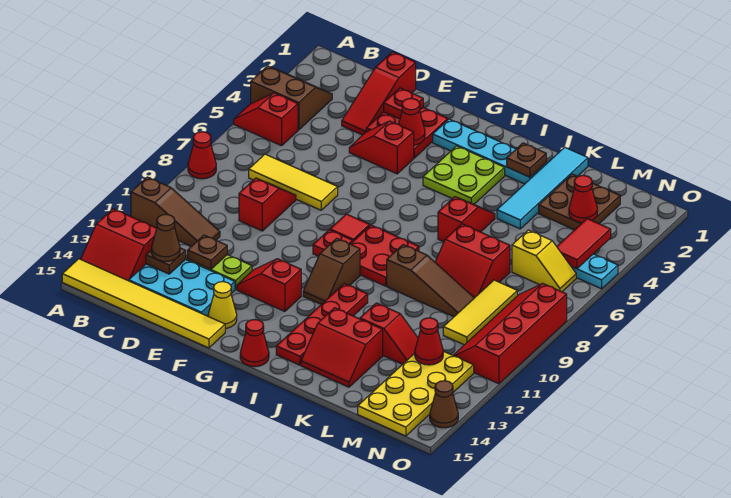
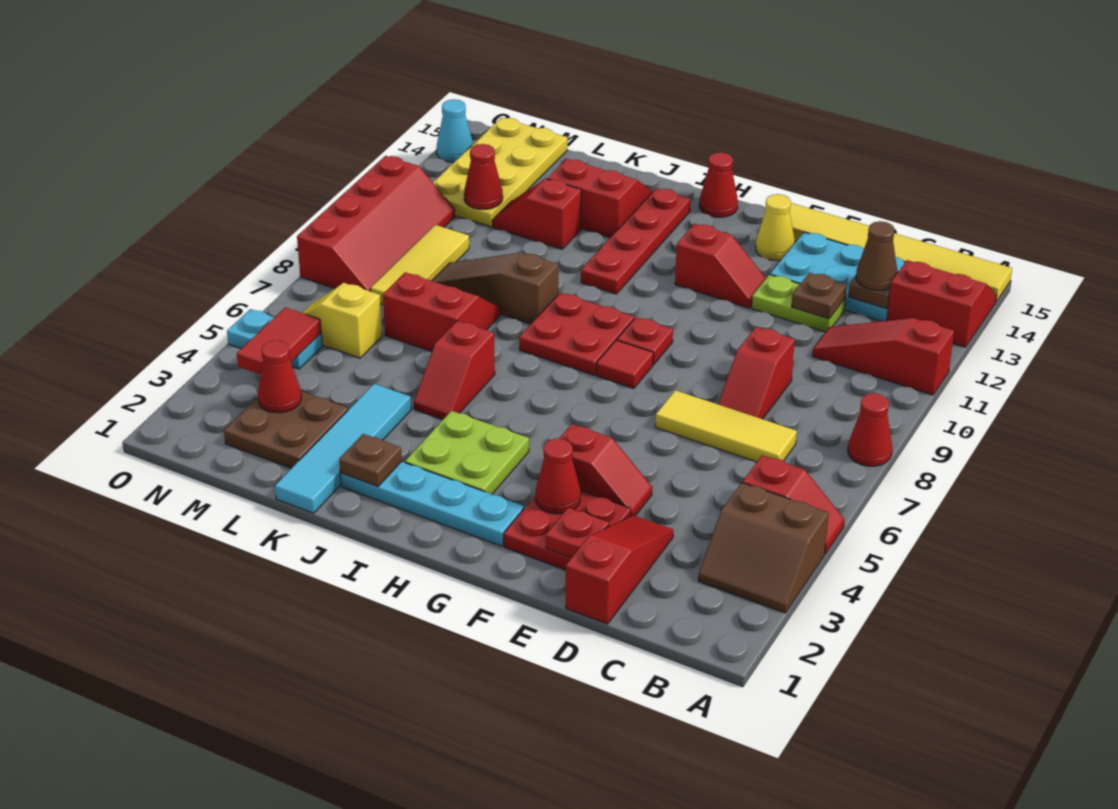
brown 1x3 slope [131,177,220,246] -> red 1x3 slope [812,318,954,395]
brown 1x2 slope [303,238,360,304] -> none
brown 1x1 cone [430,381,458,428] -> cyan 1x1 cone [437,99,473,162]

